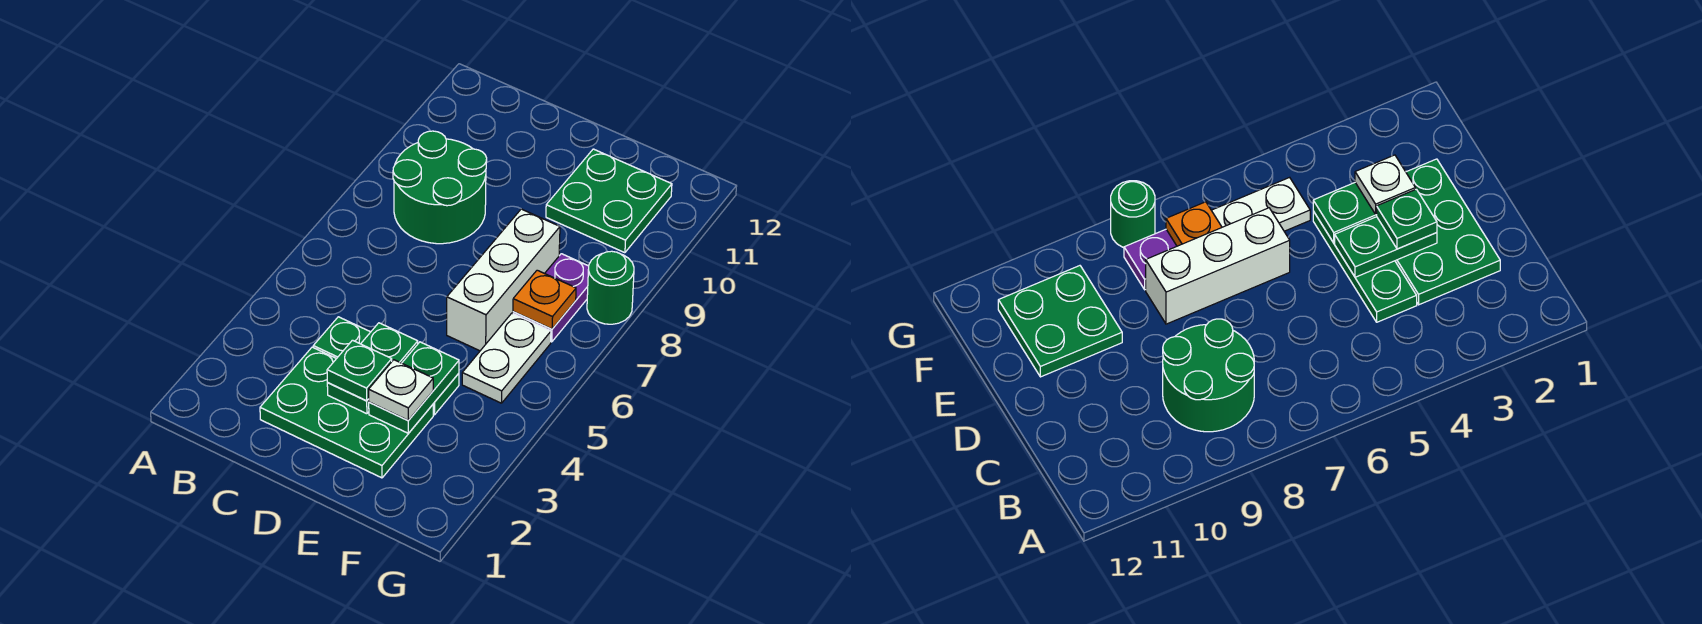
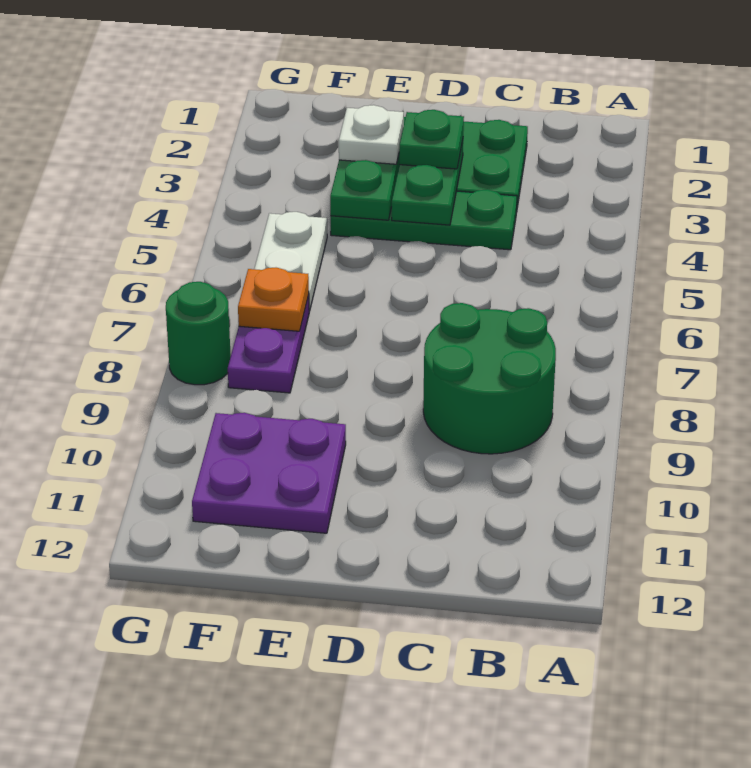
white 1x3 brick [447,209,560,351] -> none
green 2x2 plate [546,149,672,253] -> purple 2x2 plate [192,413,346,533]

